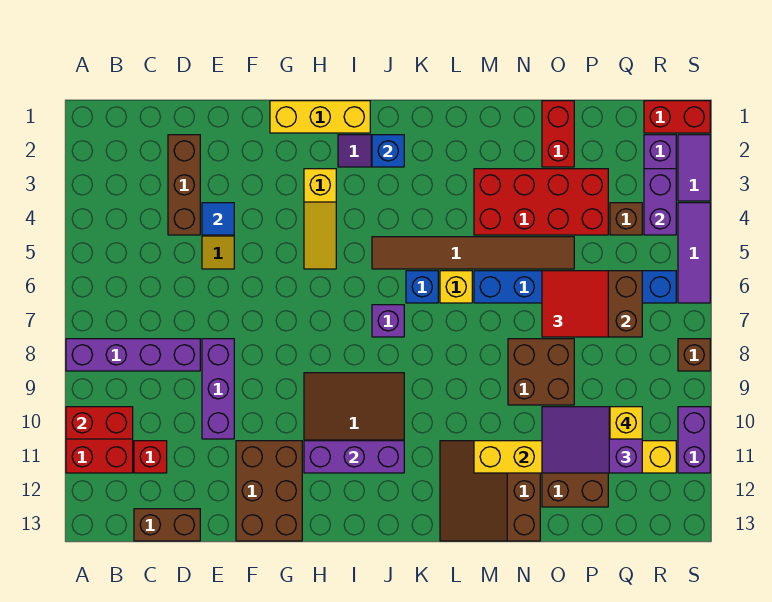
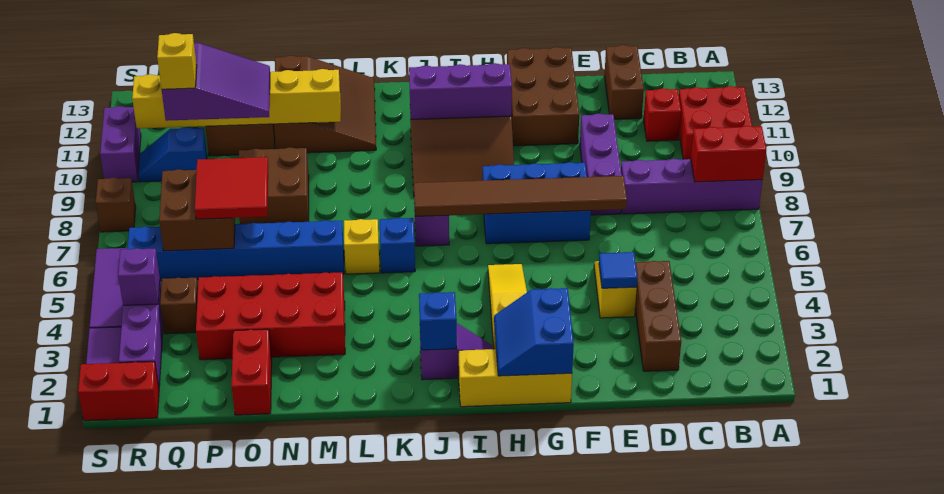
red 1x2 brick [66,407,133,439] -> red 1x2 brick moved to [691,126,766,182]
brown 1x2 brick [134,509,200,541] -> brown 1x2 brick turned to [604,45,644,119]
none -> blue 2x3 brick [483,162,591,244]
none -> blue 2x2 slope [494,288,574,376]
brown 1x6 tile [372,237,574,269] -> brown 1x6 tile moved to [414,176,627,216]
none -> blue 1x2 slope [138,127,207,182]
purple 1x2 brick [644,169,676,235] -> purple 1x1 brick [118,248,160,305]

